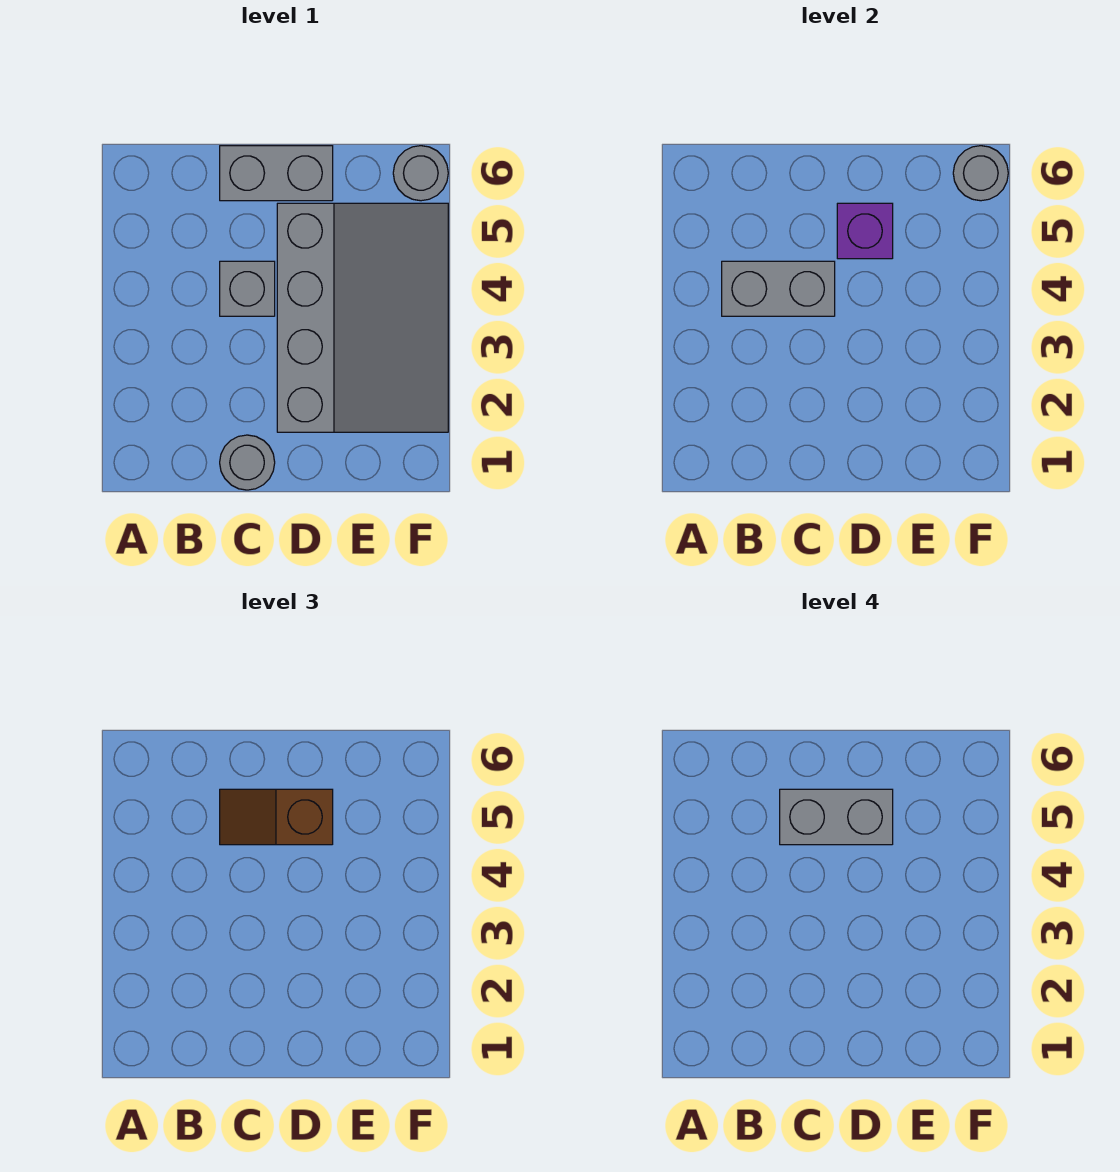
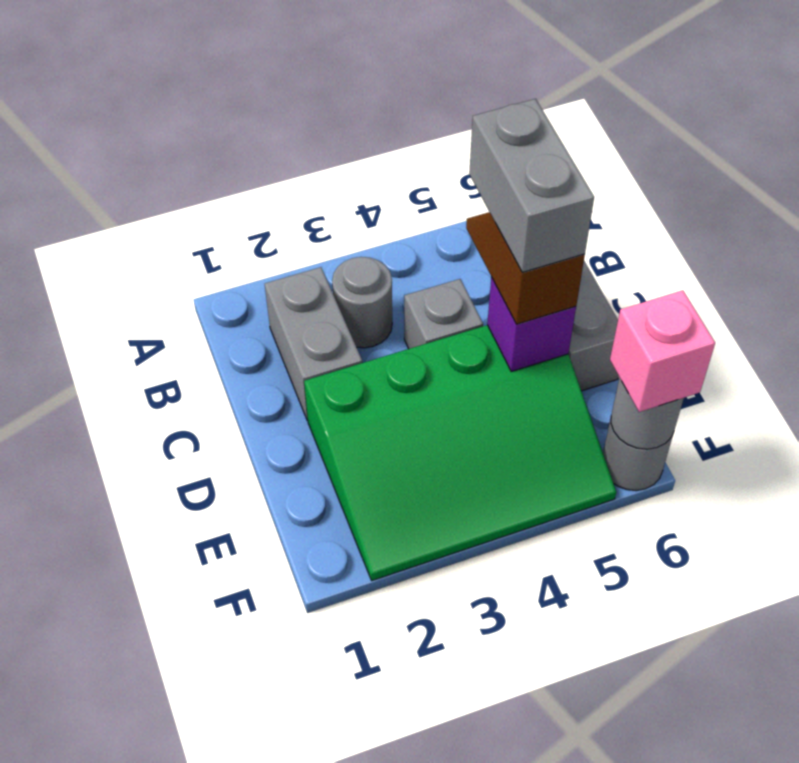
grey 1x2 brick [722,261,835,316] -> grey 1x2 brick moved to [265,267,362,421]
grey 1x1 round brick [220,435,275,490] -> grey 1x1 round brick moved to [332,257,392,348]
grey 3x4 slope [277,203,448,432] -> green 3x4 slope [304,325,616,581]
none -> pink 1x1 brick [610,290,715,412]

